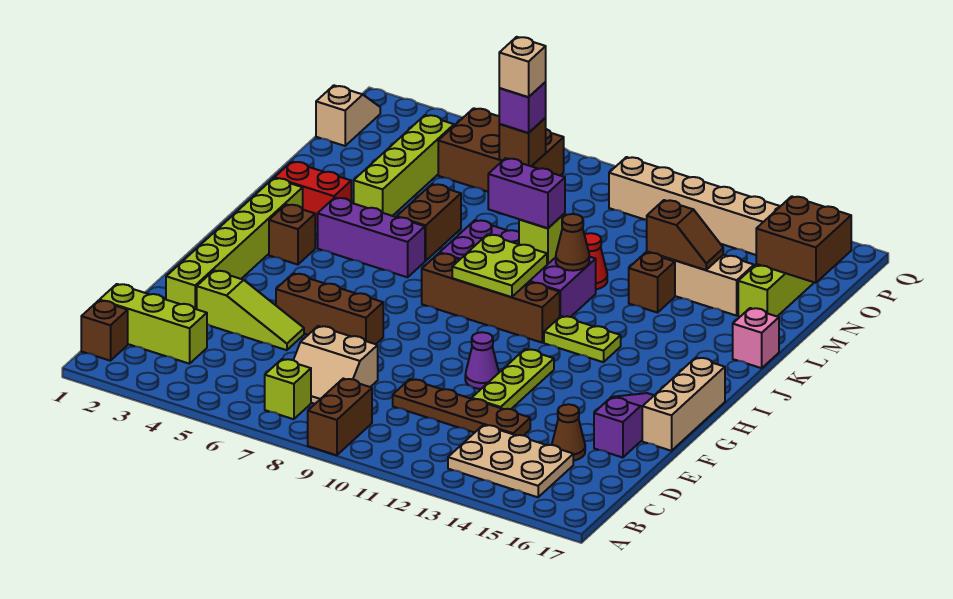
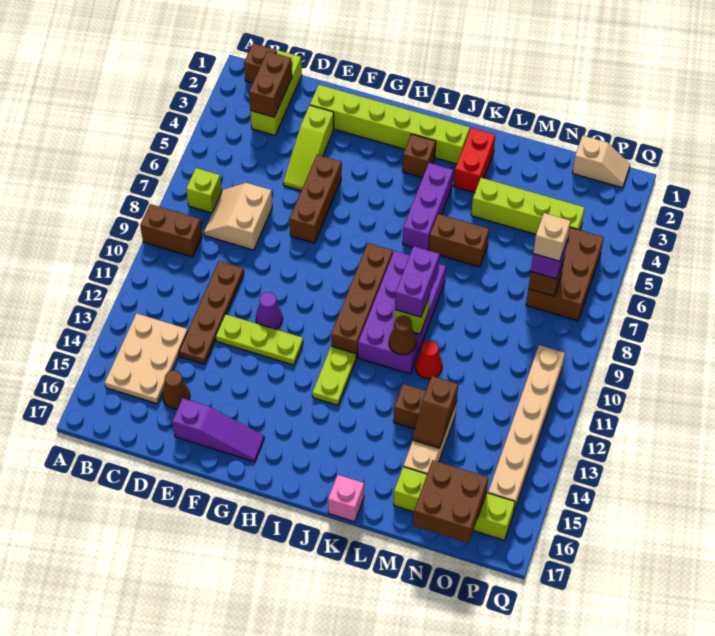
none -> brown 1x2 brick [249,51,292,117]
tan 1x3 brick [642,358,725,451] -> none
lime 2x2 plate [452,234,547,297] -> none

